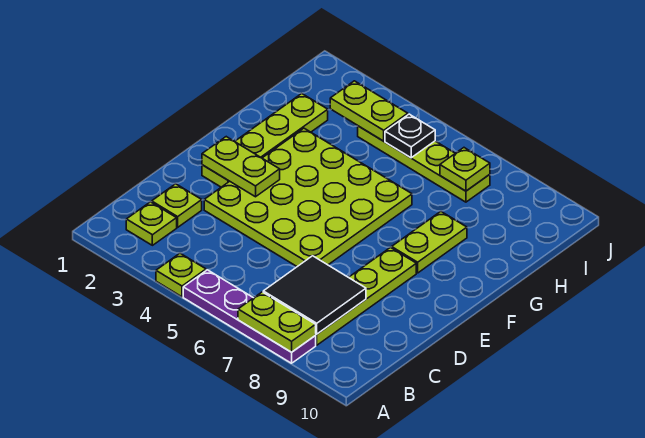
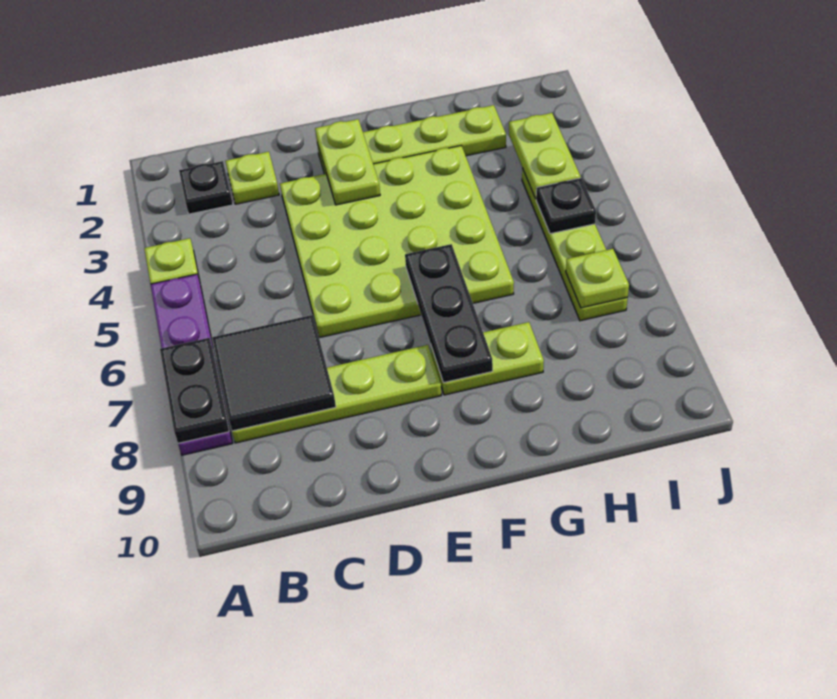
lime 1x2 plate [238,292,316,352] -> black 1x2 plate [160,338,229,443]
lime 1x1 plate [126,202,177,245] -> black 1x1 plate [179,161,233,214]
none -> black 1x3 plate [405,244,493,383]

